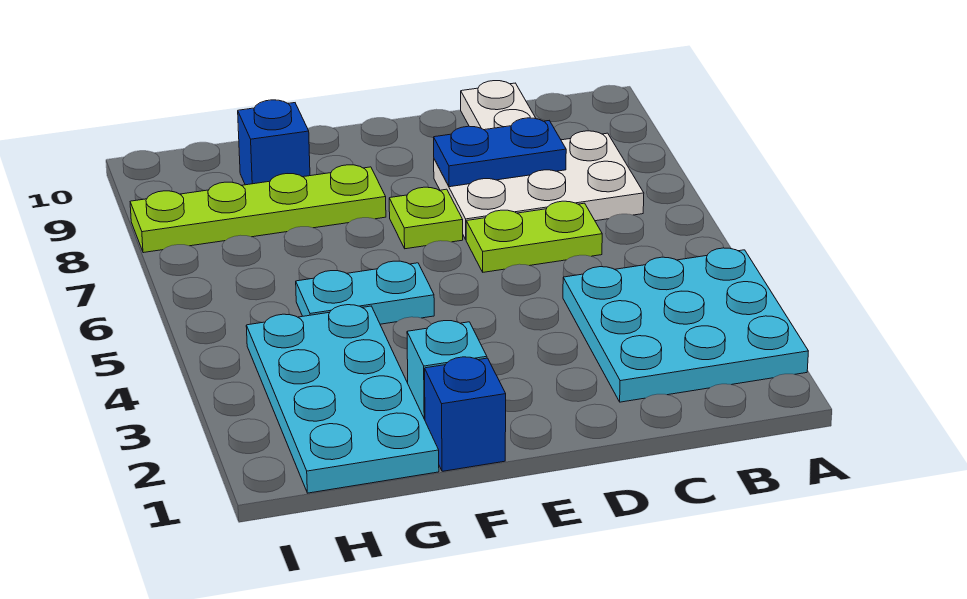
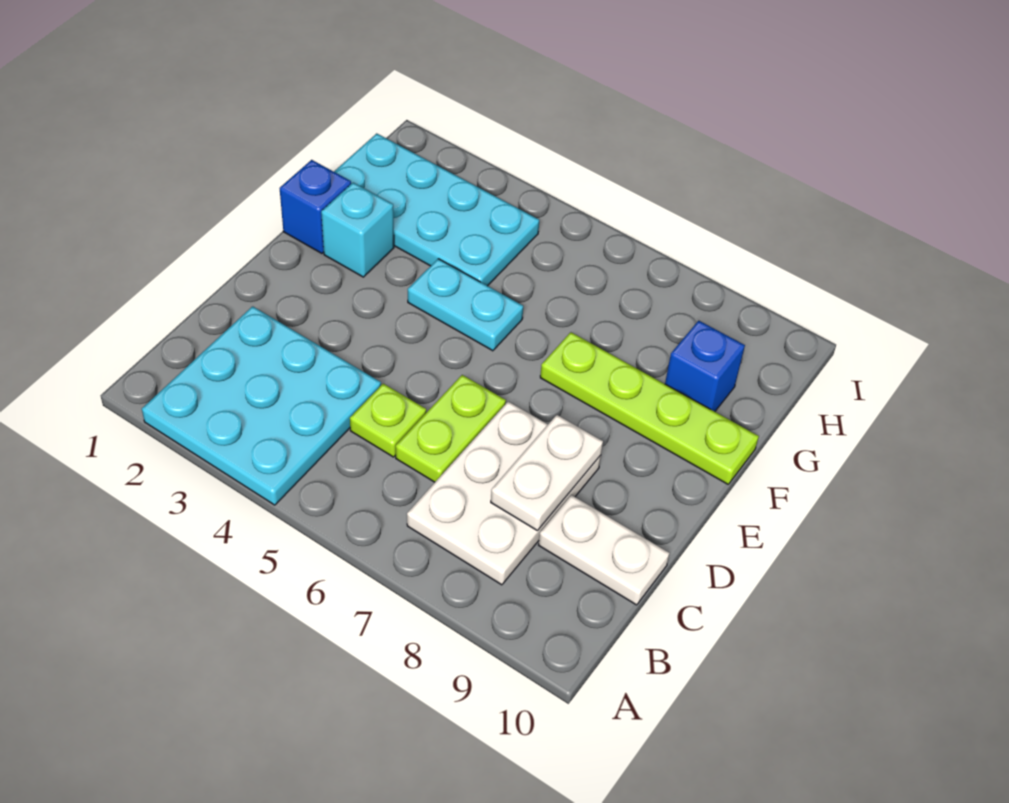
blue 1x2 plate [434,118,566,187] -> white 1x2 plate [491,415,603,530]
lime 1x1 plate [389,187,463,249] -> lime 1x1 plate moved to [350,384,426,457]
cyan 1x2 plate [296,261,434,324] -> cyan 1x2 plate turned to [408,259,523,351]
lime 1x4 plate [130,165,386,253] -> lime 1x4 plate turned to [540,332,759,484]

